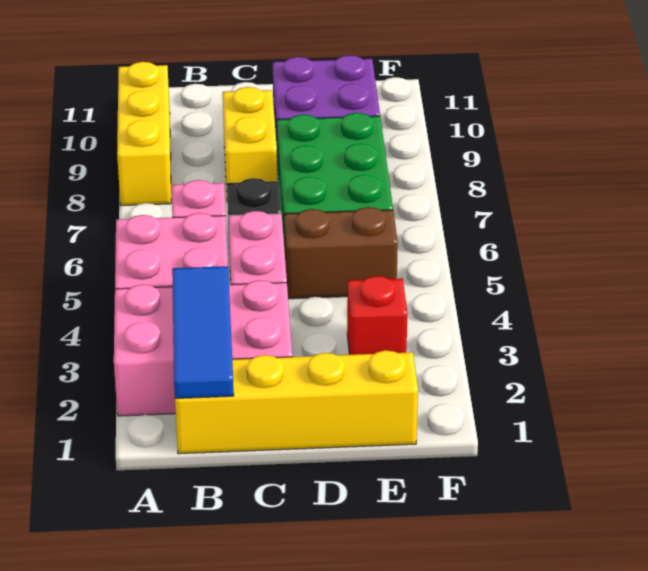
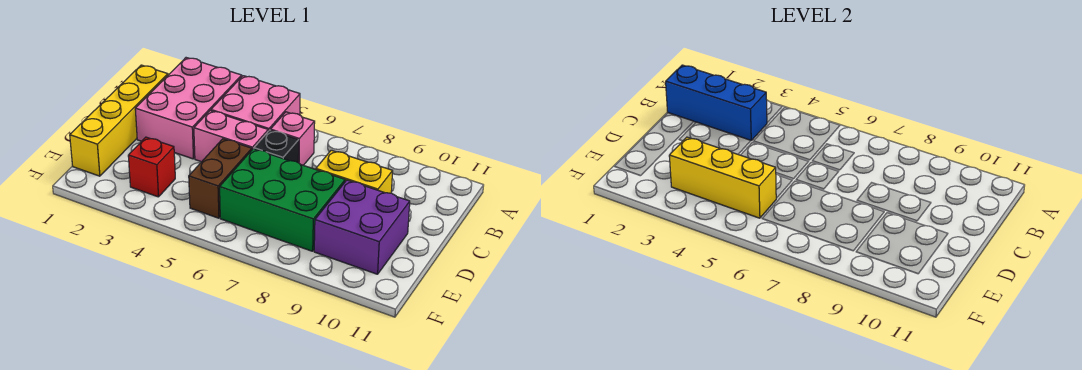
yellow 1x3 brick [117,62,171,206] -> yellow 1x3 brick moved to [669,137,776,218]
blue 1x3 tile [172,266,234,398] -> blue 1x3 brick [666,65,767,140]

